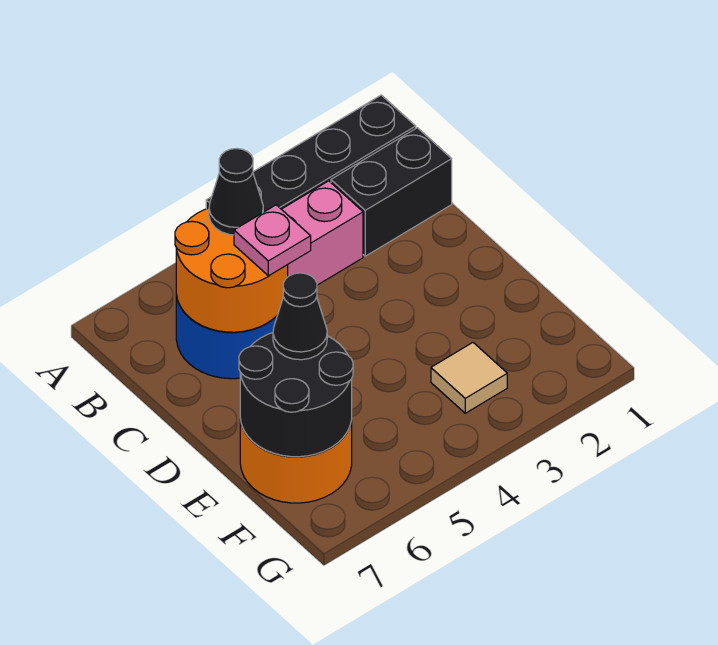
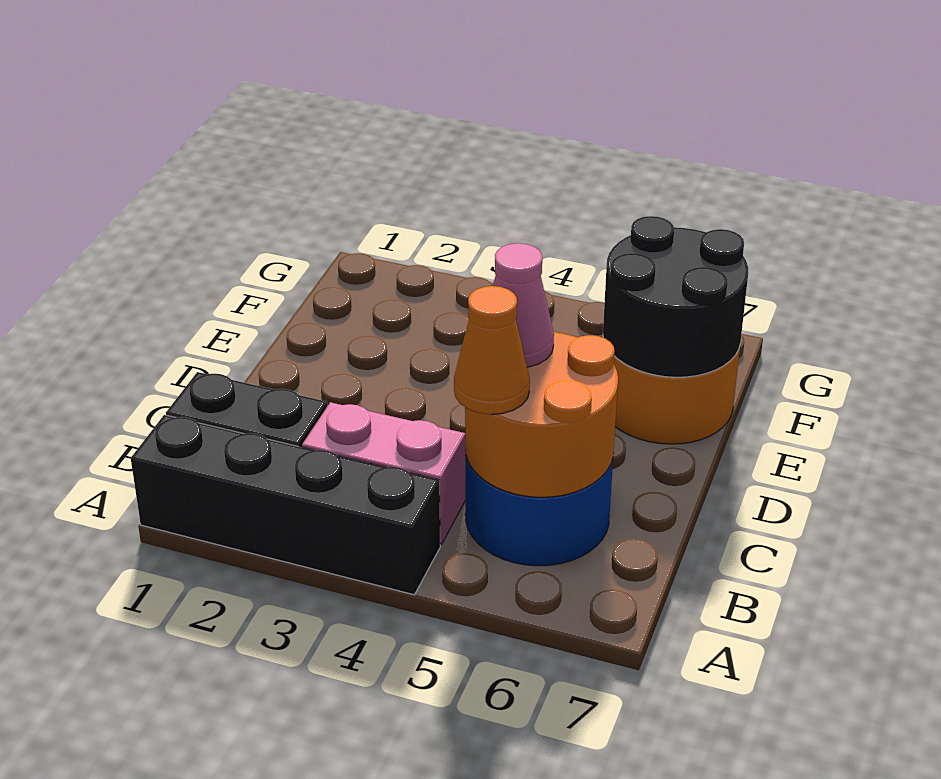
black 1x1 cone [209,149,263,235] -> orange 1x1 cone [454,286,530,414]
pink 1x1 plate [234,205,311,276] -> pink 1x1 cone [493,243,554,367]
black 1x1 cone [273,273,327,360] -> none
tan 1x1 tile [431,343,507,413] -> none

